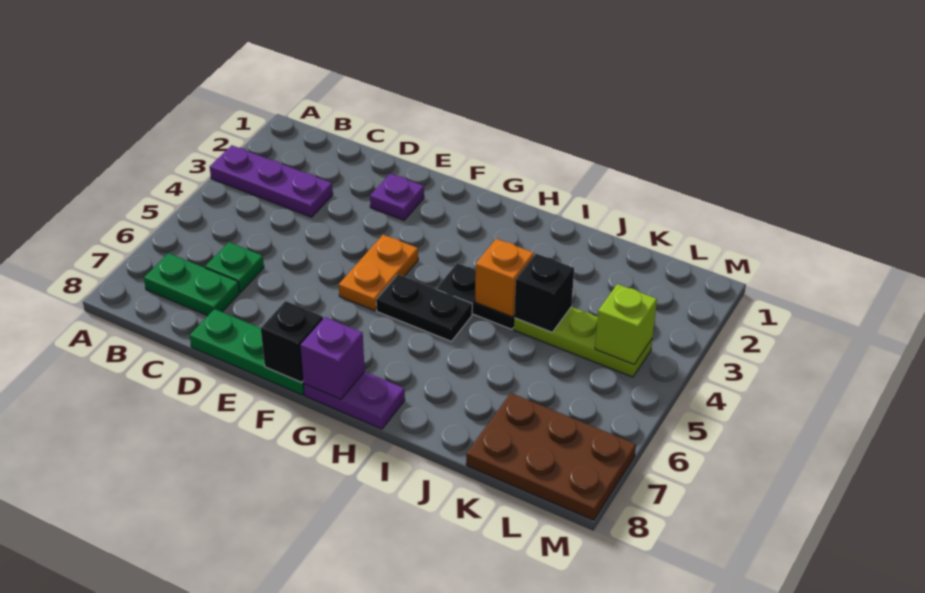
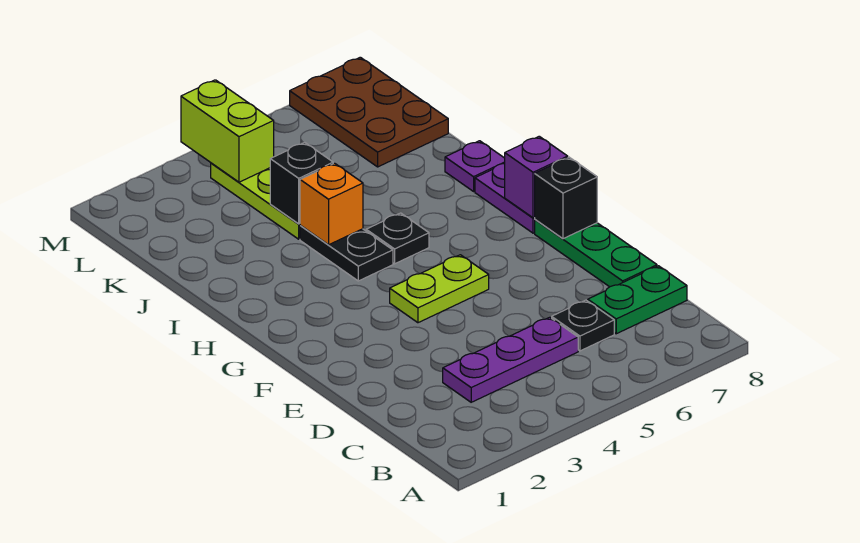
purple 1x3 plate [210,145,333,217] -> purple 1x3 plate turned to [443,317,578,402]
green 1x2 plate [144,253,240,316] -> green 1x2 plate turned to [588,266,687,334]
green 1x1 plate [205,242,264,292] -> black 1x1 plate [552,300,614,351]
purple 1x1 plate [370,174,424,220] -> purple 1x1 plate moved to [445,141,505,191]
orange 1x2 plate [339,235,418,311] -> lime 1x2 plate [390,255,489,323]
black 1x2 plate [376,274,472,341] -> black 1x1 plate [366,213,429,264]
lime 1x1 brick [595,284,657,364] -> lime 1x2 brick [181,80,274,182]

